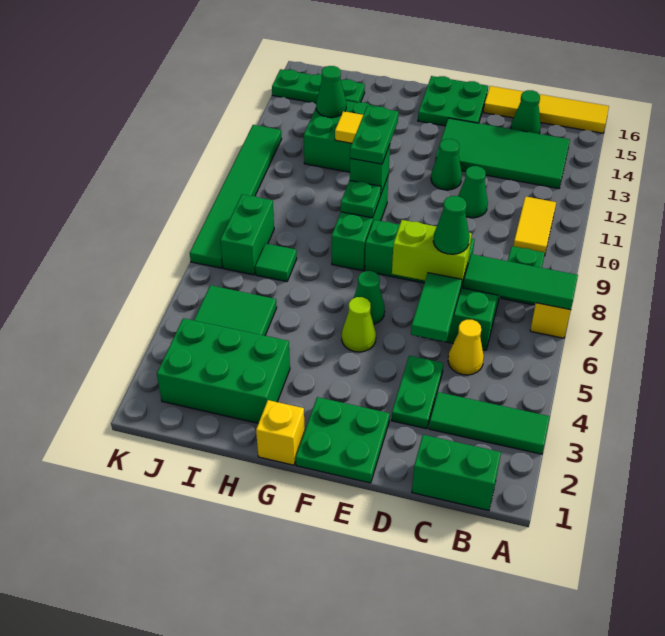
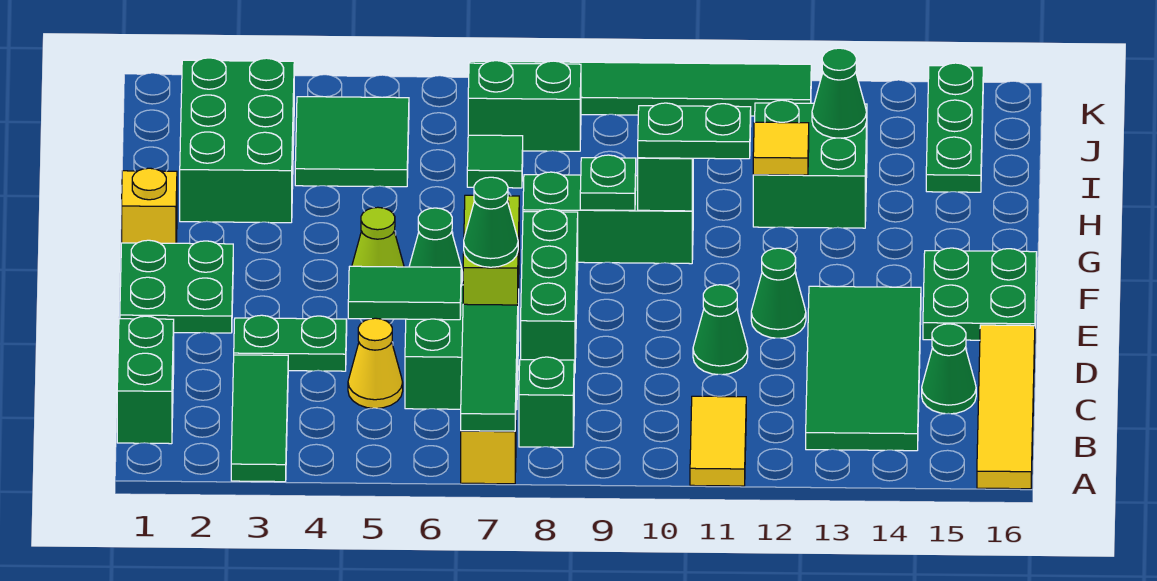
yellow 1x2 tile [513,196,556,256] -> yellow 1x2 tile turned to [690,396,746,486]

